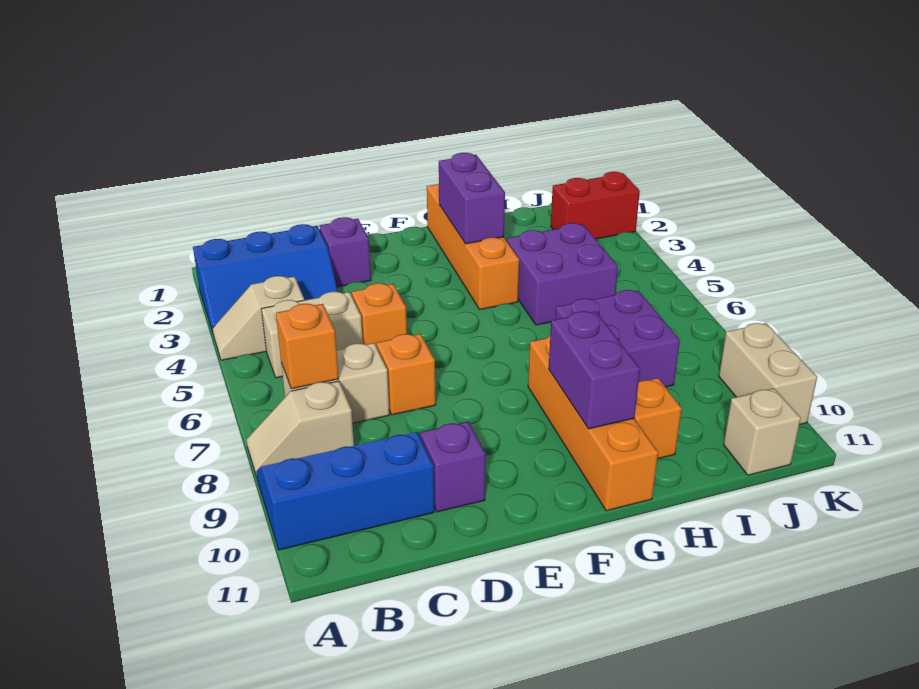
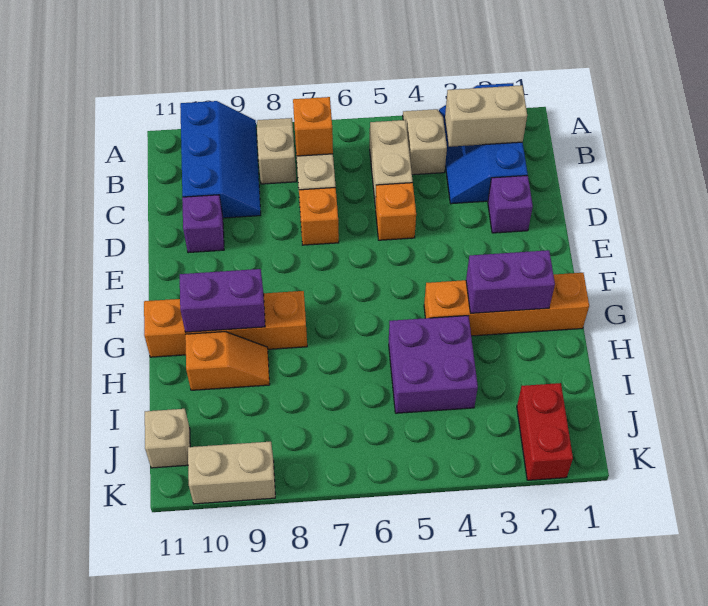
none -> tan 1x2 brick [445,85,527,147]
purple 2x2 brick [555,290,680,387] -> none

